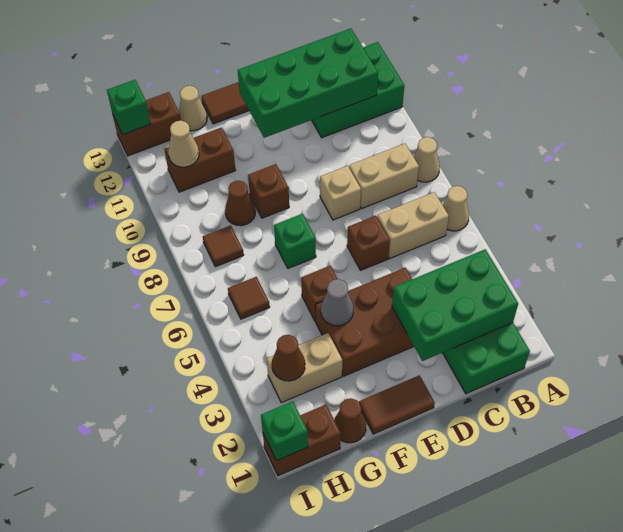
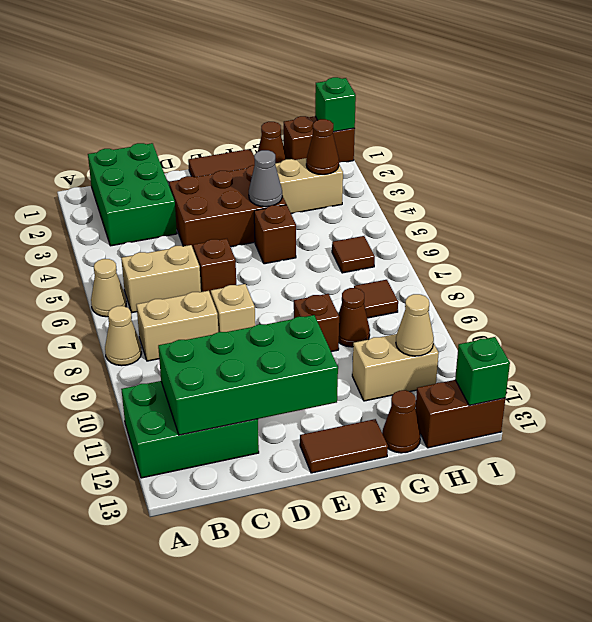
green 2x3 brick [392,249,518,361] -> none
green 1x1 brick [274,214,316,268] -> none
brown 1x2 brick [164,127,235,192] -> tan 1x2 brick [352,334,439,401]
tan 1x1 cone [179,86,207,131] -> brown 1x1 cone [382,390,421,453]

